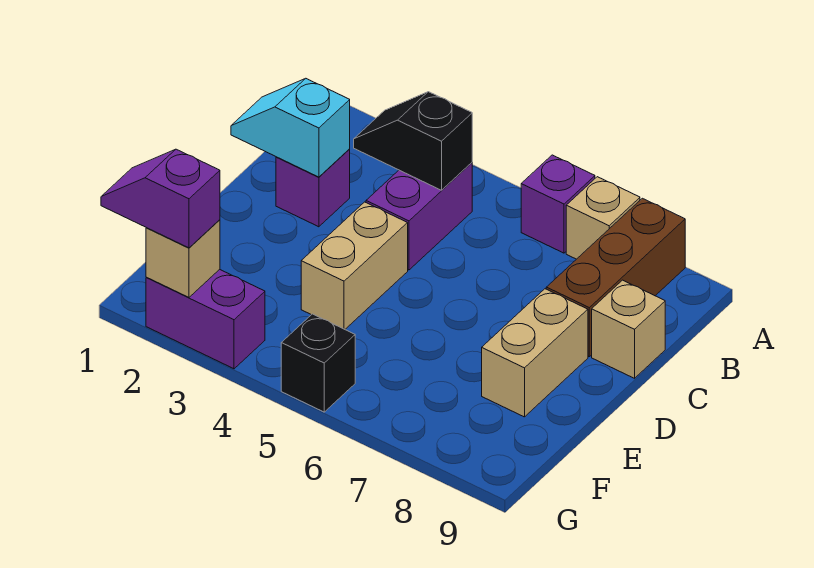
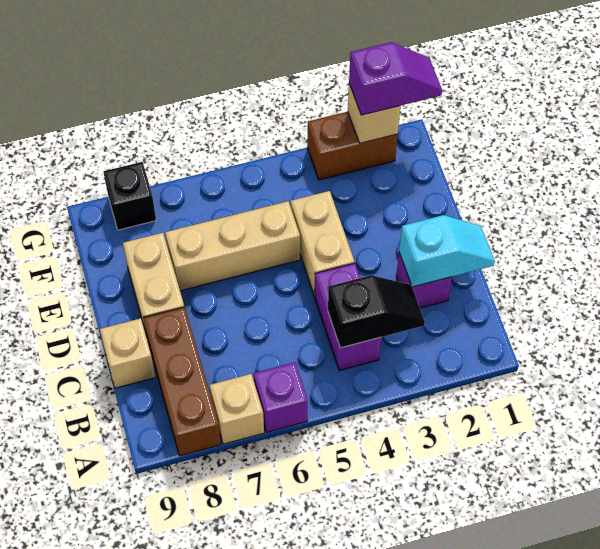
none -> tan 1x3 brick [165,201,300,291]
purple 1x2 brick [146,269,265,369] -> brown 1x2 brick [307,112,398,180]
black 1x1 brick [281,314,355,412] -> black 1x1 brick moved to [103,162,156,230]

